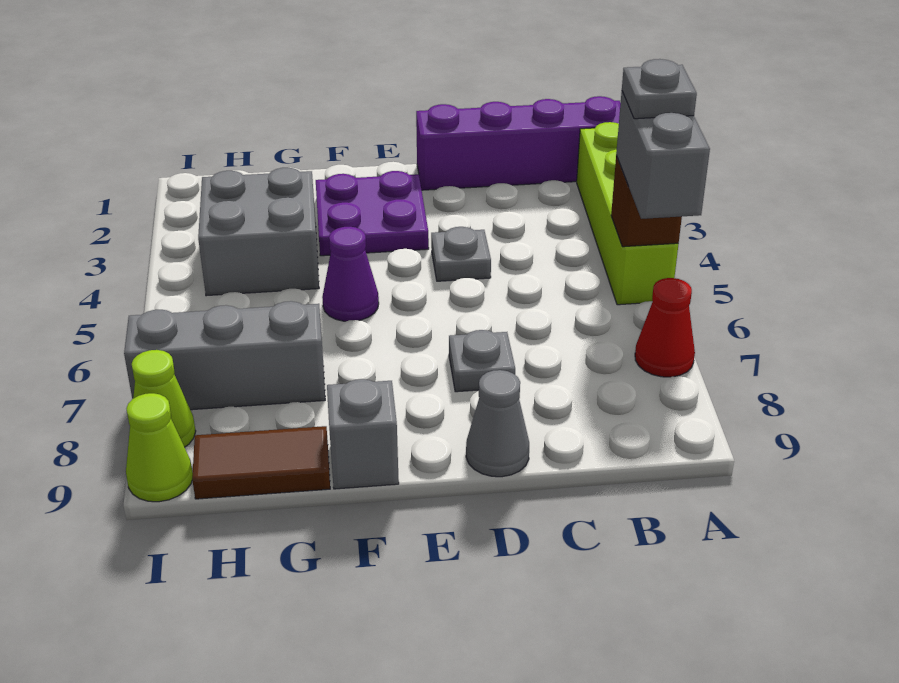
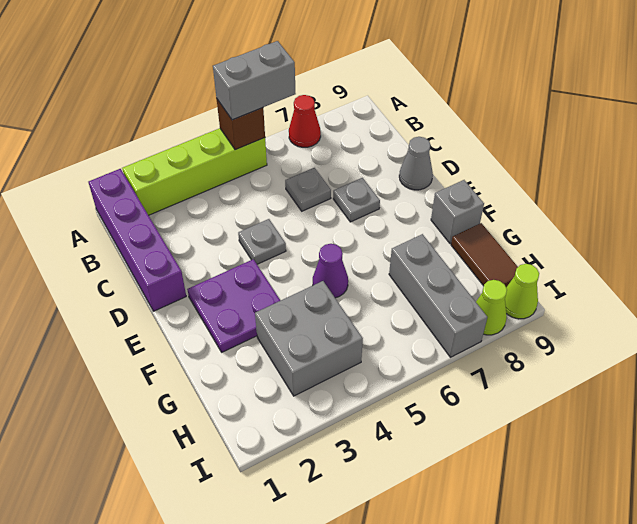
grey 1x1 plate [622,59,697,119] -> grey 1x1 plate moved to [285,168,331,211]

